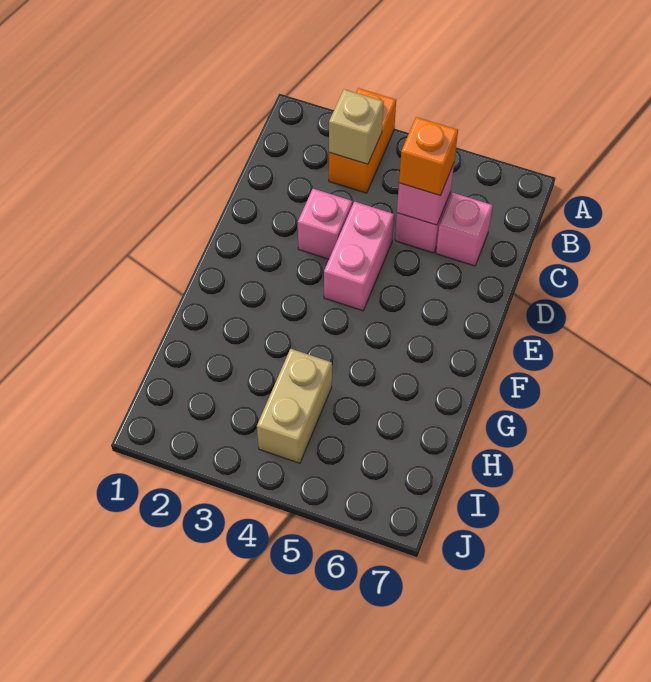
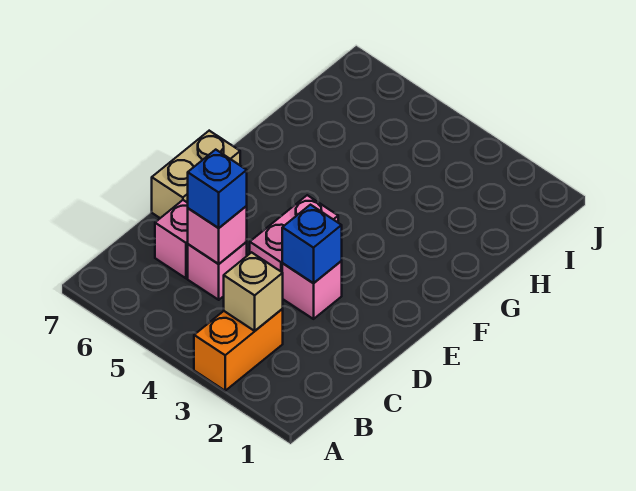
orange 1x1 brick [399,117,458,195] -> blue 1x1 brick [188,150,247,228]
none -> blue 1x1 brick [282,205,342,283]
tan 1x2 brick [257,349,332,463] -> tan 1x2 brick moved to [152,131,240,218]

